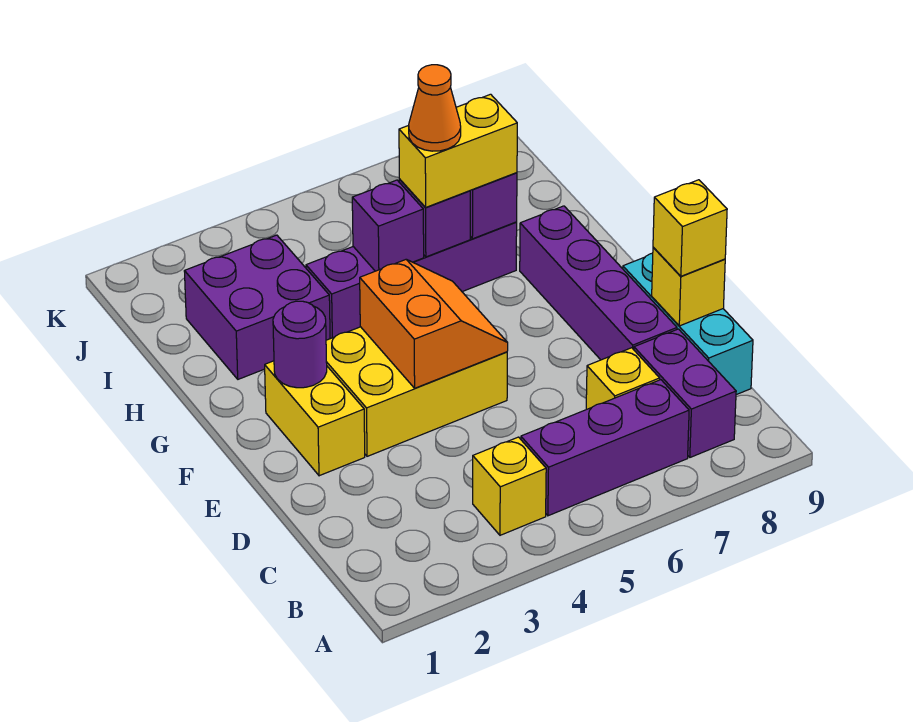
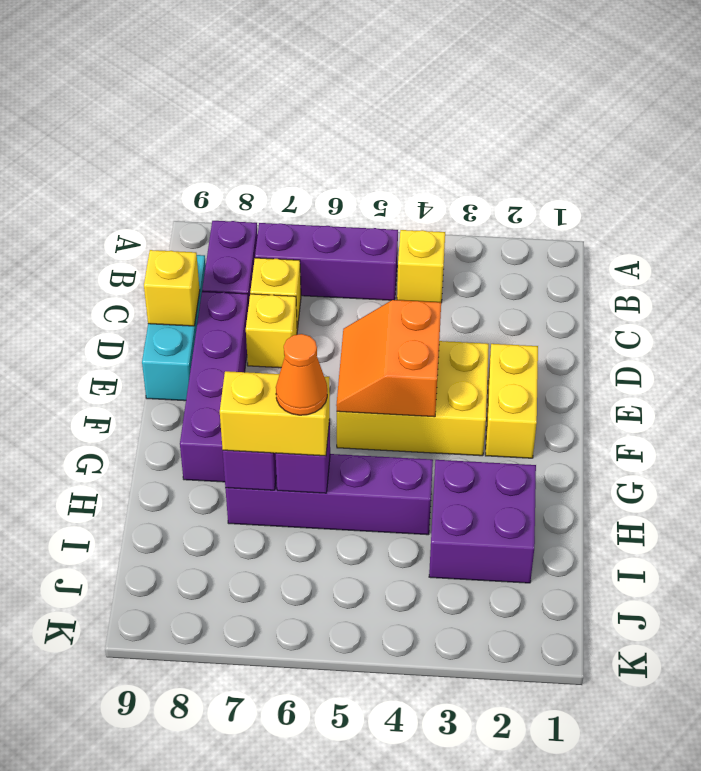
yellow 1x1 brick [653,180,727,276] -> yellow 1x1 brick moved to [246,294,297,368]
purple 1x1 round brick [273,301,327,388] -> none
purple 1x1 brick [352,180,424,271] -> none

